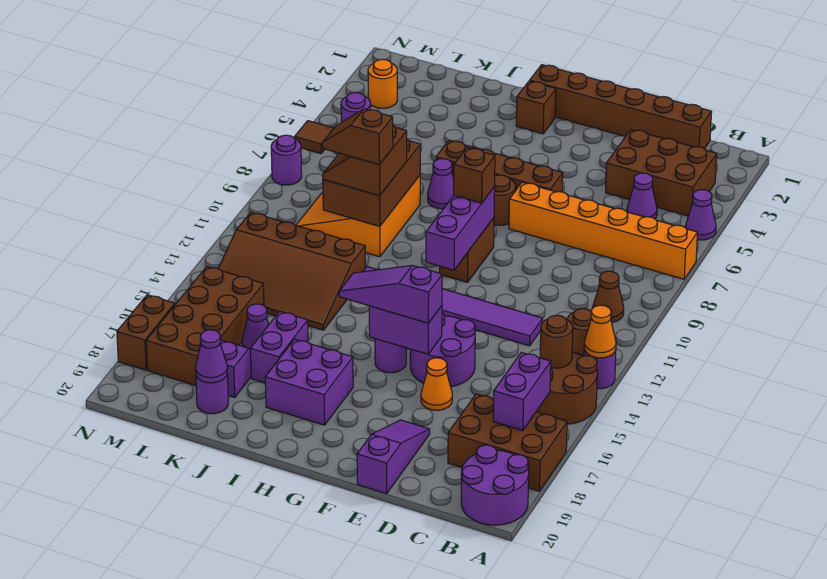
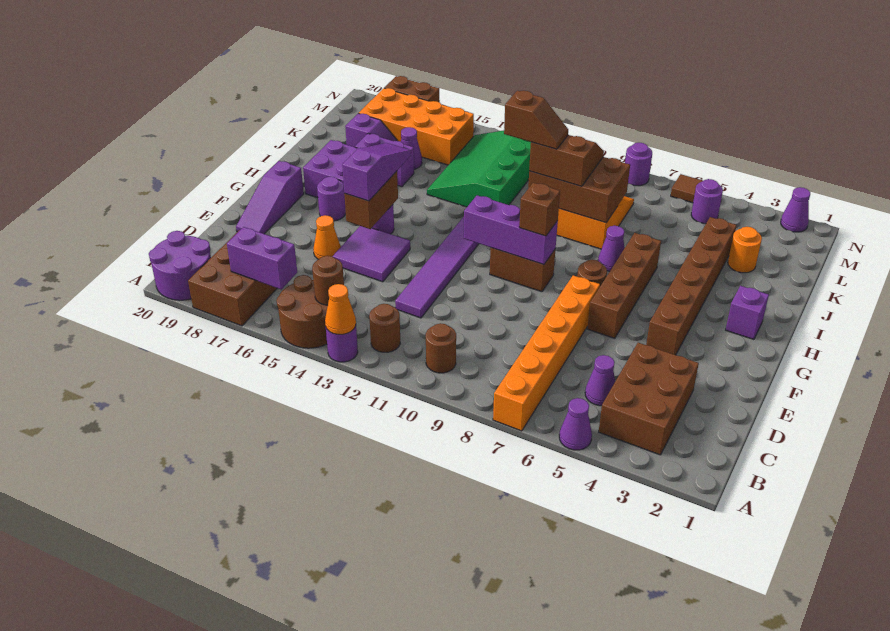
brown 1x1 cone [593,271,624,323] -> brown 1x1 round brick [426,323,456,373]
brown 1x6 brick [530,65,712,149] -> brown 1x6 brick moved to [646,217,737,355]
purple 2x2 round brick [410,313,475,387] -> purple 2x2 tile [333,226,410,282]
purple 1x3 slope [357,420,430,494] -> purple 1x3 slope turned to [236,161,304,234]
purple 1x2 brick [369,306,442,354] -> brown 1x2 brick [344,171,398,229]
brown 1x1 brick [516,81,556,134] -> purple 1x1 brick [726,286,769,339]
brown 1x2 slope [322,109,393,165] -> brown 1x2 slope turned to [504,91,568,149]
brown 3x4 slope [218,212,365,330] -> green 3x4 slope [427,130,531,207]
purple 1x1 round brick [196,374,228,414] -> purple 1x1 round brick moved to [317,177,346,221]
purple 1x1 cone [196,330,227,383] -> purple 1x1 cone moved to [781,187,810,232]
brown 2x4 brick [146,266,264,386] -> orange 2x4 brick [359,88,474,165]
orange 1x1 round brick [368,59,397,108] -> orange 1x1 round brick moved to [728,227,762,273]

